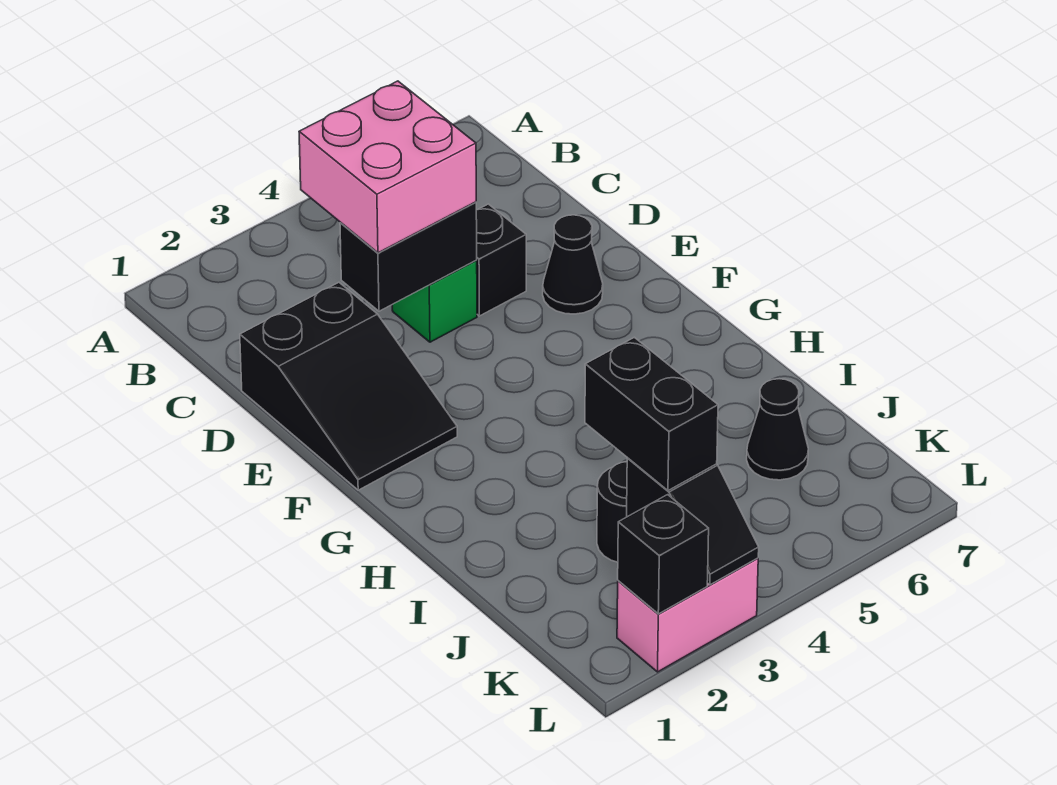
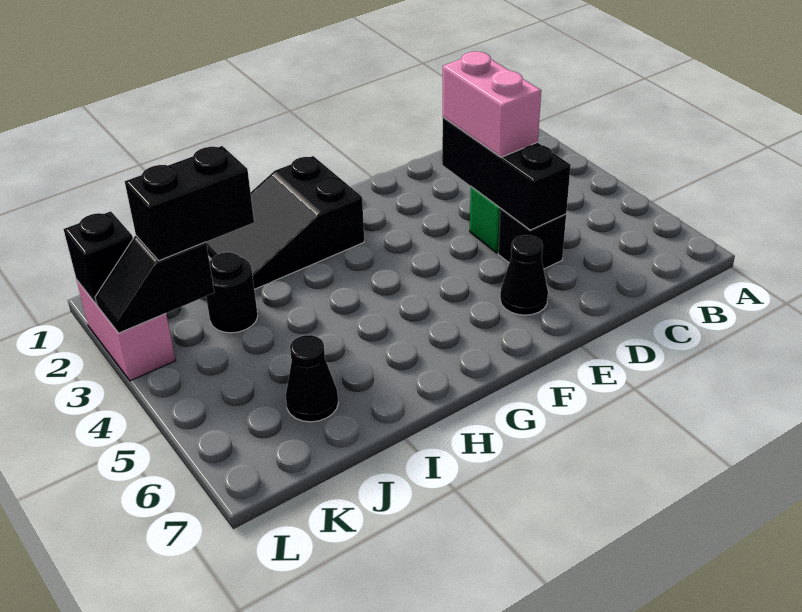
pink 2x2 brick [299,81,476,253] -> pink 1x2 brick [443,51,541,157]
black 2x3 slope [240,282,457,490] -> black 2x3 slope moved to [206,156,364,289]
black 1x2 brick [340,202,477,311] -> black 1x3 brick [442,117,571,230]

